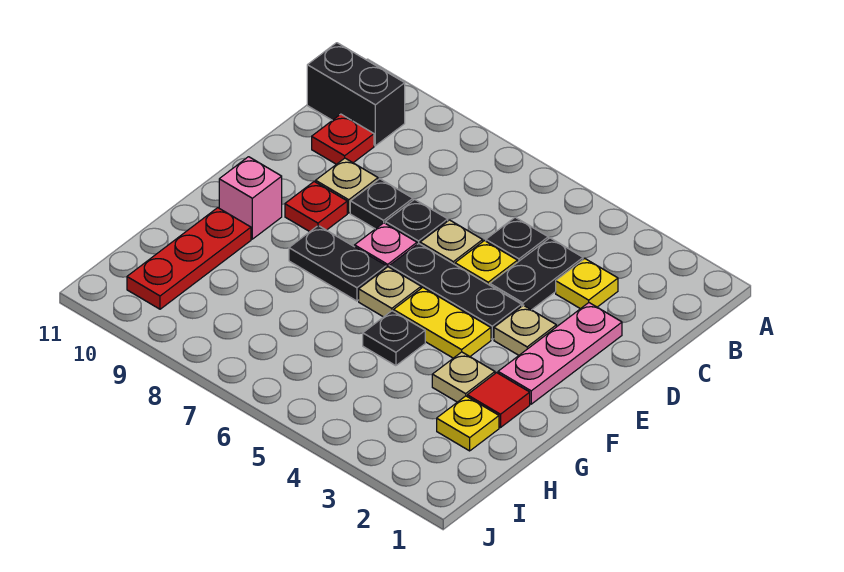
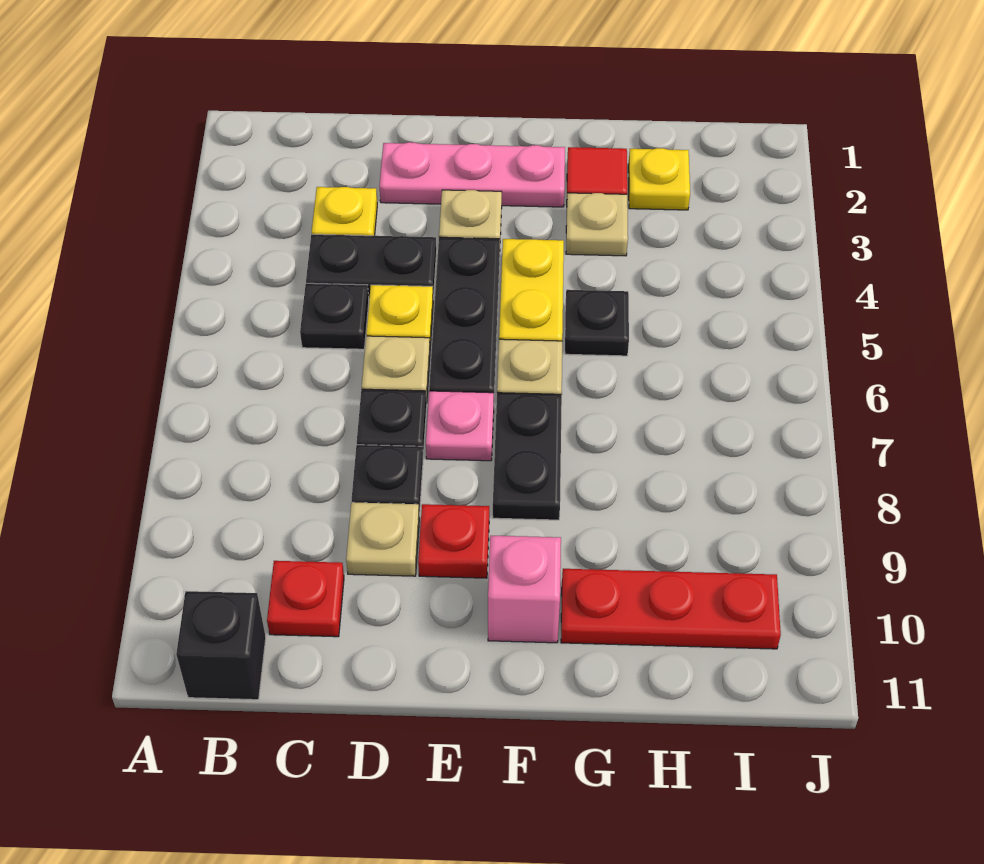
black 1x2 brick [307,43,405,146] -> black 1x1 brick [176,591,266,700]

